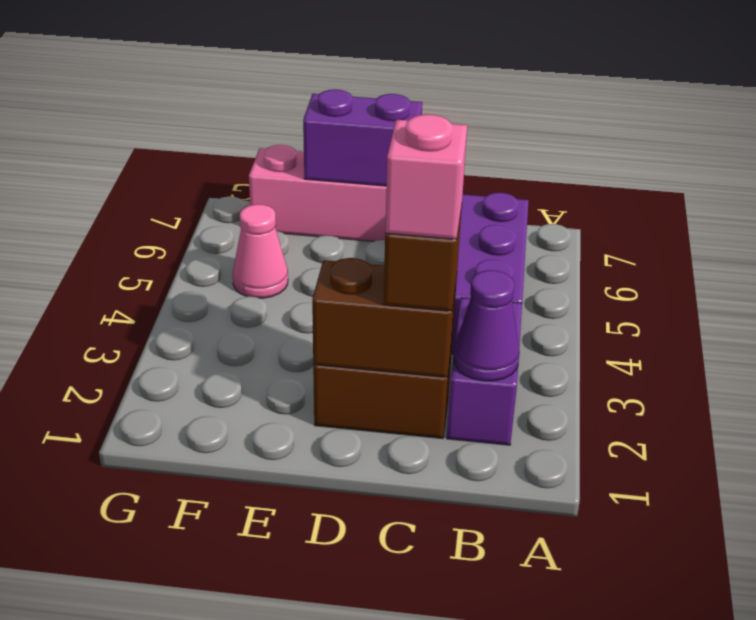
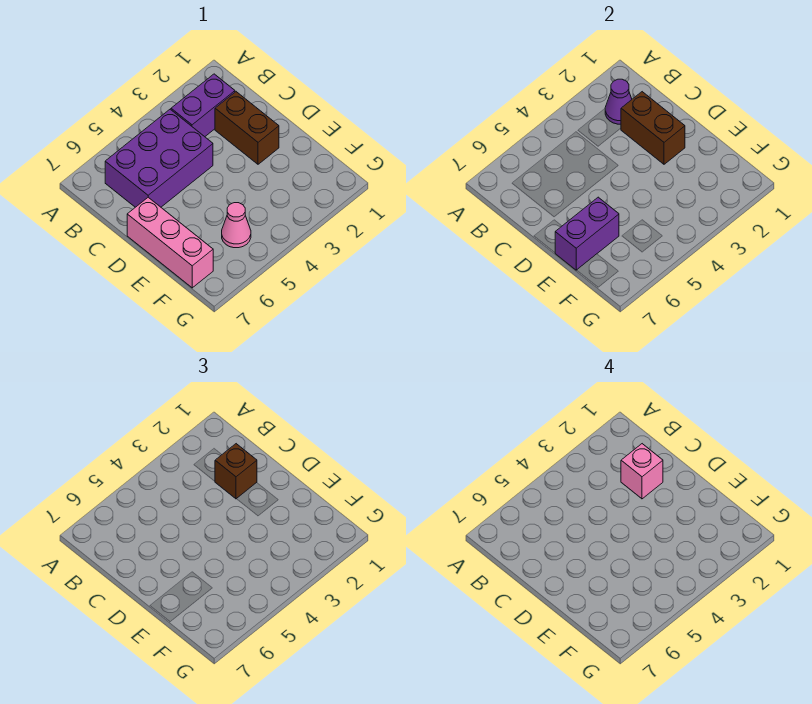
purple 1x2 brick [303,89,422,186] -> purple 1x2 brick turned to [555,197,619,270]

